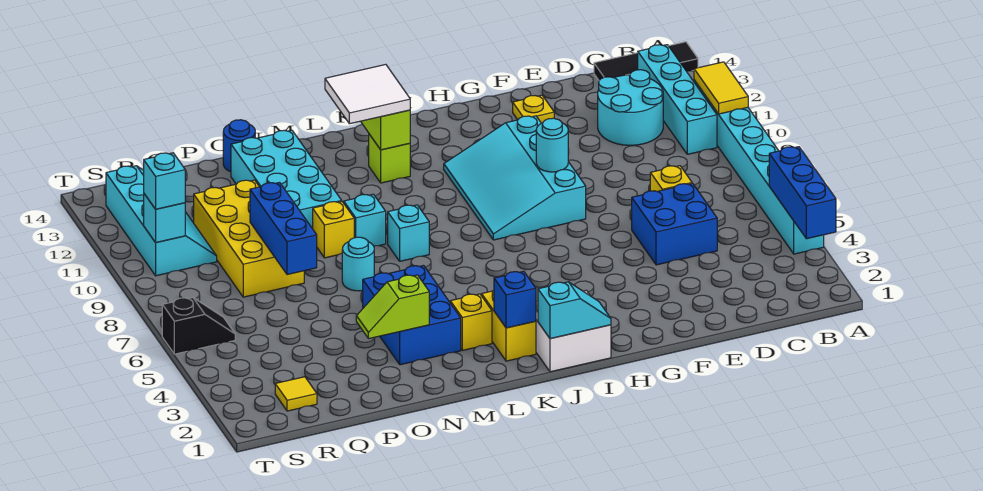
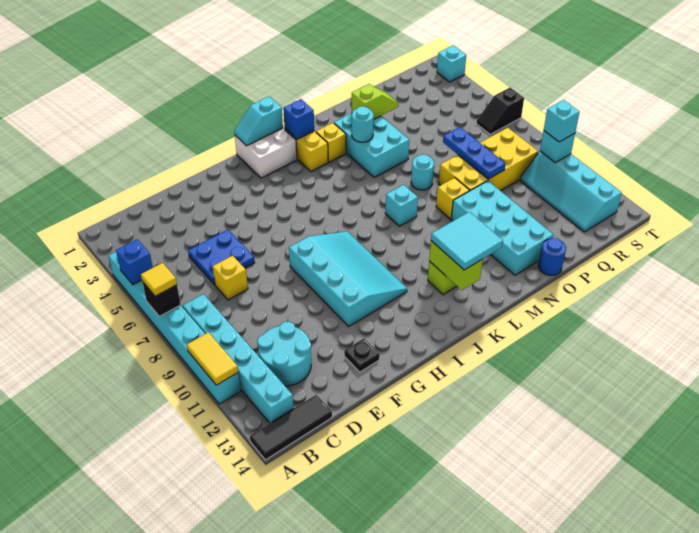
blue 1x3 brick [769,147,836,239] -> blue 1x1 brick [116,239,153,285]
none -> black 1x1 brick [142,282,181,317]
cyan 1x4 brick [638,45,717,154] -> cyan 1x6 brick [183,294,294,423]
blue 2x2 brick [632,183,717,265] -> blue 2x2 plate [188,230,255,285]
yellow 1x1 plate [513,95,554,123] -> black 1x1 plate [344,338,380,372]
cyan 1x1 round brick [536,118,568,172] -> cyan 1x1 round brick moved to [352,106,374,142]
white 2x2 tile [325,64,410,124] -> cyan 2x2 tile [431,212,503,270]
blue 2x3 brick [363,266,461,365] -> cyan 2x3 brick [334,113,409,177]
cyan 1x1 brick [344,194,386,246] -> cyan 1x1 brick moved to [437,45,466,82]
blue 1x3 brick [250,183,317,275] -> blue 1x3 plate [443,127,505,179]
yellow 2x4 brick [194,180,304,297] -> yellow 2x4 brick turned to [439,128,538,191]
yellow 1x1 tile [275,377,317,411] -> yellow 1x1 tile moved to [141,263,177,296]

